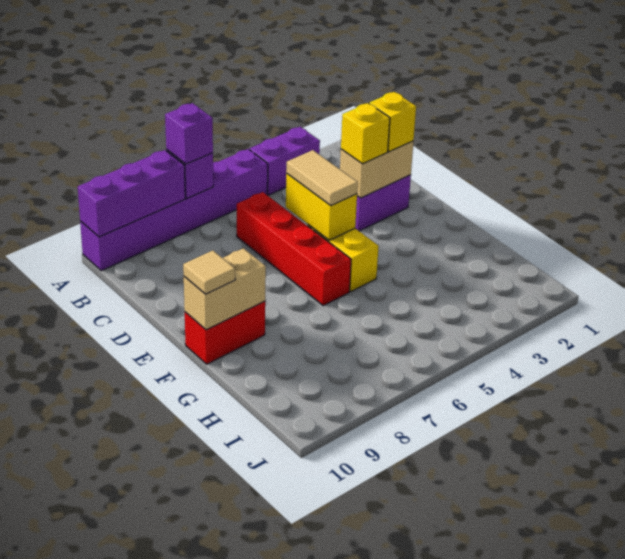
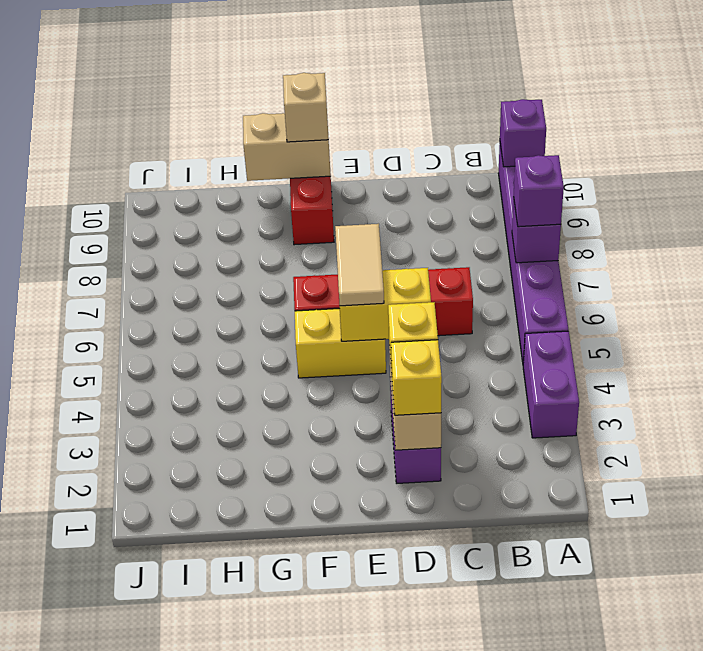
purple 1x3 brick [78,150,185,237] -> purple 1x1 brick [500,99,546,167]
tan 1x2 tile [286,150,358,206] -> tan 1x2 tile turned to [335,224,384,306]
tan 1x2 brick [184,248,266,330] -> tan 1x2 brick turned to [243,113,331,181]
tan 1x1 tile [183,251,235,294] -> tan 1x1 brick [283,73,328,142]

